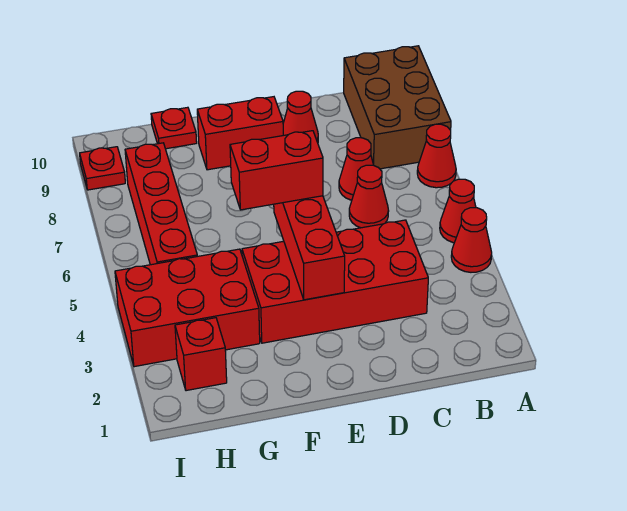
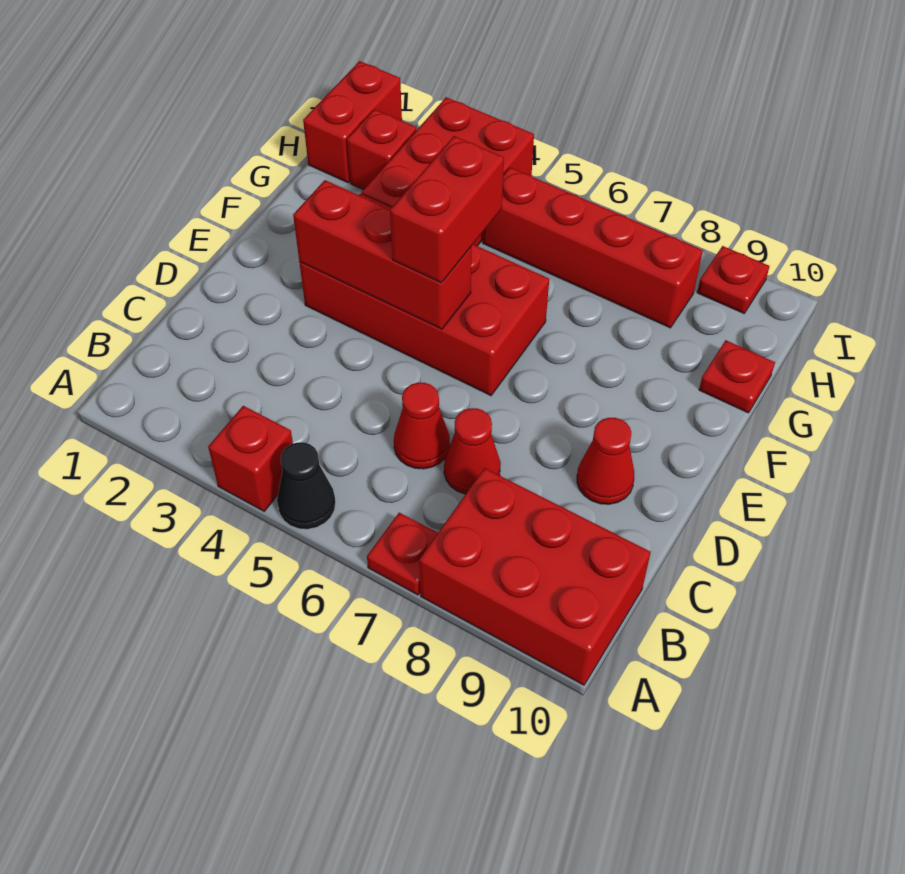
red 1x1 cone [451,208,492,272] -> red 1x1 brick [208,406,293,511]
red 1x1 cone [440,179,476,243] -> black 1x1 cone [277,442,336,529]
red 1x1 cone [417,124,456,188] -> red 1x1 plate [367,513,438,595]
brown 2x3 brick [344,46,451,169] -> red 2x3 brick [419,468,651,685]
red 2x4 brick [242,220,428,343] -> red 2x4 brick turned to [299,194,549,396]
red 1x2 brick [197,97,283,170] -> red 1x2 brick moved to [303,61,402,183]

